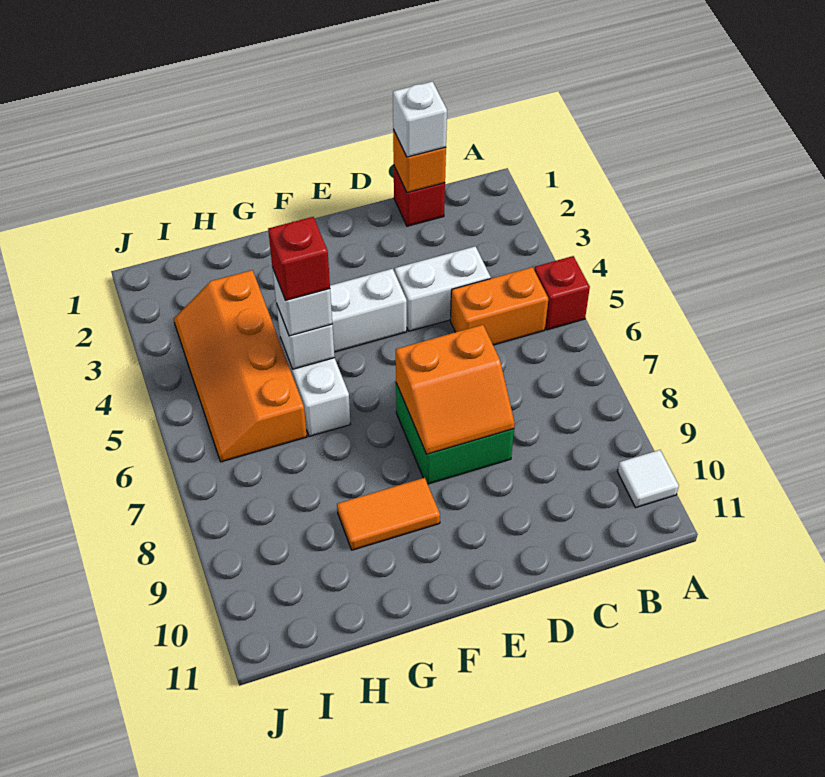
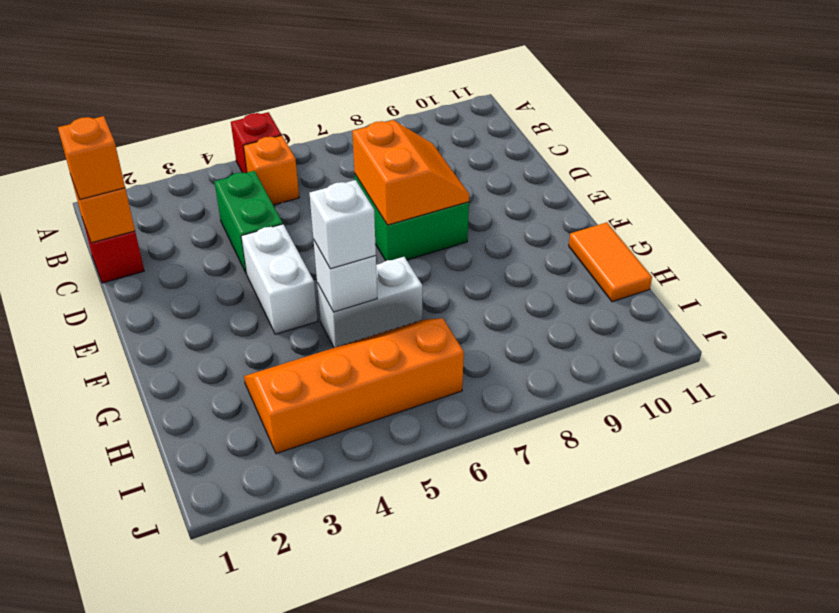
white 1x1 tile [618,450,679,507] -> none
orange 1x2 brick [450,267,548,345] -> orange 1x1 brick [244,135,299,205]
white 1x1 brick [393,81,447,157] -> orange 1x1 brick [58,116,125,199]
white 1x2 brick [394,246,491,331] -> green 1x2 brick [214,171,283,274]
orange 1x2 tile [337,478,440,550] -> orange 1x2 tile moved to [569,222,652,302]
red 1x1 brick [268,217,330,300] -> none
orange 2x4 slope [174,270,307,462] -> orange 2x4 slope turned to [244,318,464,454]

